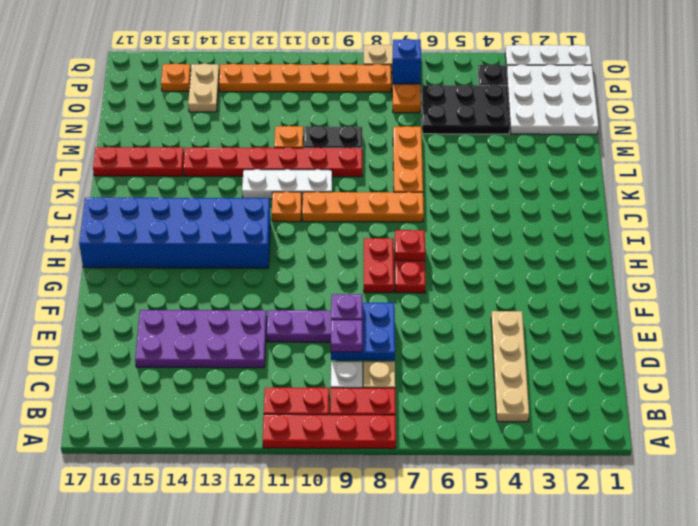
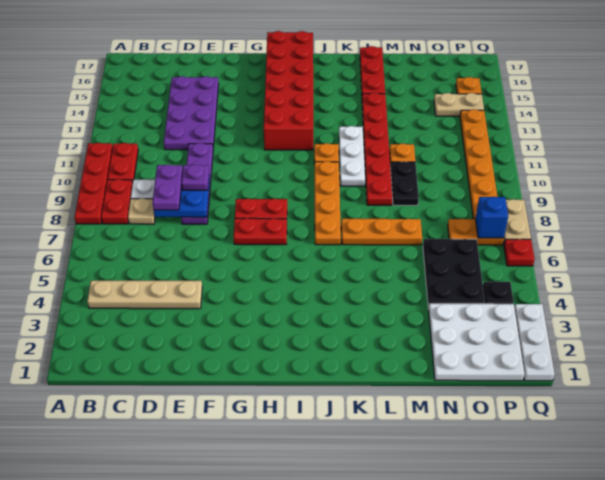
purple 1x1 plate [331,320,362,352] -> purple 1x2 plate [152,165,183,210]
red 1x1 plate [395,230,425,261] -> red 1x1 plate moved to [504,239,535,266]
blue 2x6 brick [79,197,270,268] -> red 2x6 brick [264,31,313,150]

